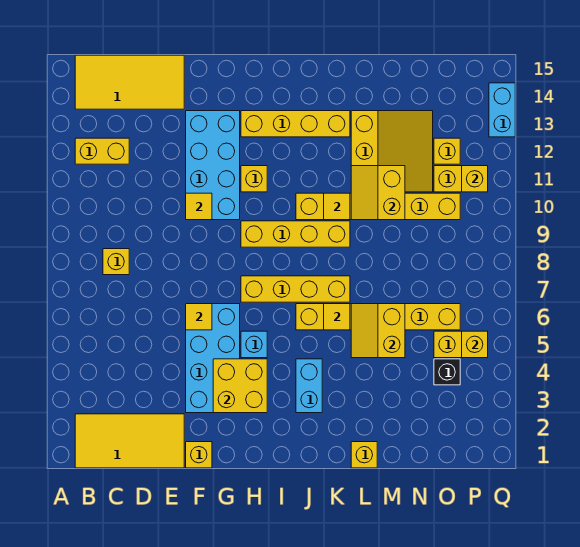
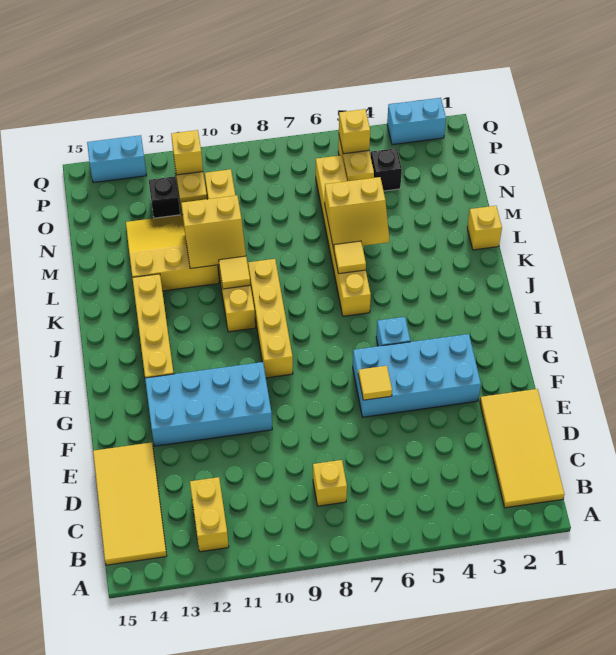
yellow 1x1 brick [186,442,212,468] -> none
yellow 1x1 tile [186,193,212,220] -> none
yellow 2x2 brick [213,359,267,413] -> none
yellow 1x4 brick [241,276,350,302] -> none
yellow 1x1 brick [241,166,267,192] -> none
cyan 1x2 brick [296,359,322,413] -> cyan 1x2 brick moved to [387,98,446,145]
yellow 1x1 brick [434,138,460,164] -> black 1x1 brick [149,176,180,218]

